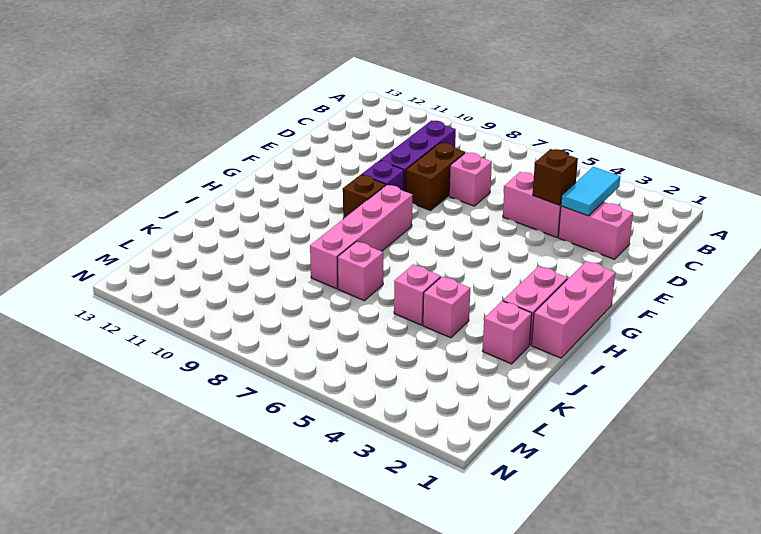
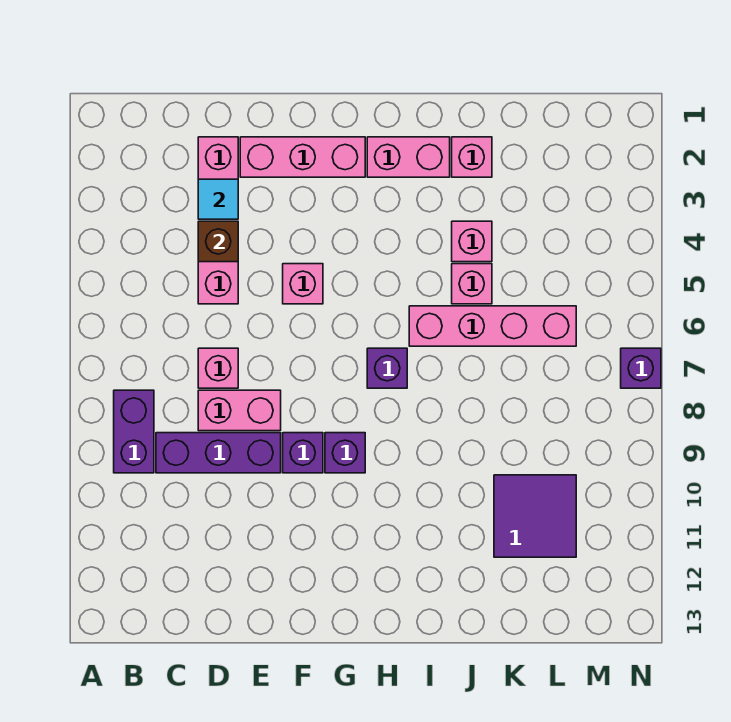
none -> purple 1x2 brick [114,390,154,473]
cyan 1x2 tile [561,167,620,216] -> cyan 1x1 tile [198,179,238,219]
brown 1x2 brick [406,143,465,210] -> pink 1x2 brick [198,390,281,431]
pink 1x3 brick [532,261,615,358] -> pink 1x3 brick moved to [240,137,365,177]
pink 1x4 brick [310,185,413,289] -> pink 1x4 brick moved to [409,306,576,346]
brown 1x1 brick [343,175,386,219] -> purple 1x1 brick [325,433,365,473]
none -> purple 1x1 brick [367,348,407,388]
pink 1x1 brick [337,241,383,301] -> pink 1x1 brick moved to [283,264,323,304]
none -> purple 2x2 tile [494,475,576,557]
none -> purple 1x1 brick [621,348,661,388]

